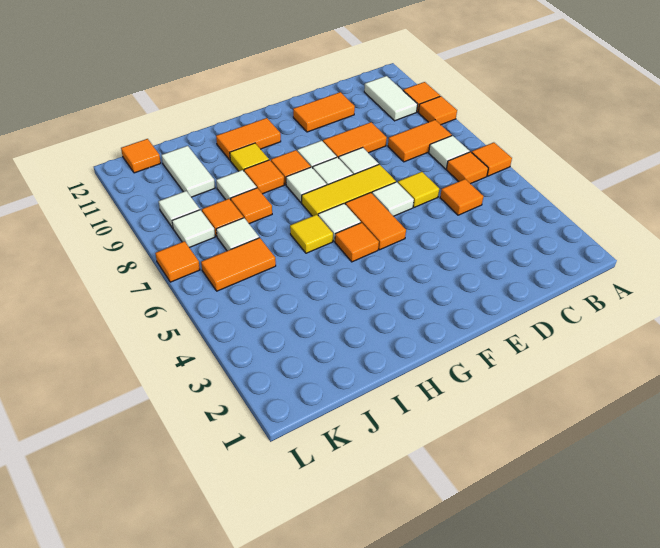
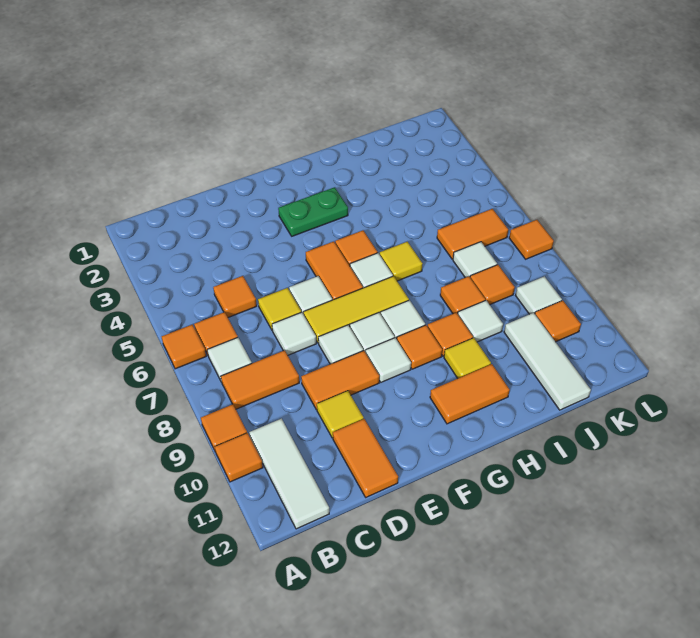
white 1x2 tile [364,76,417,121] -> white 1x3 tile [249,419,329,529]
none -> yellow 1x1 tile [317,391,364,438]
orange 1x2 tile [293,92,355,132] -> orange 1x2 tile turned to [333,419,398,497]
none -> green 1x2 plate [278,187,348,236]
white 1x2 tile [161,146,215,197] -> white 1x3 tile [504,313,591,410]
white 1x1 tile [172,210,215,248] -> white 1x1 tile moved to [272,312,316,355]
orange 1x1 tile [121,139,161,173] -> orange 1x1 tile moved to [535,301,581,342]

